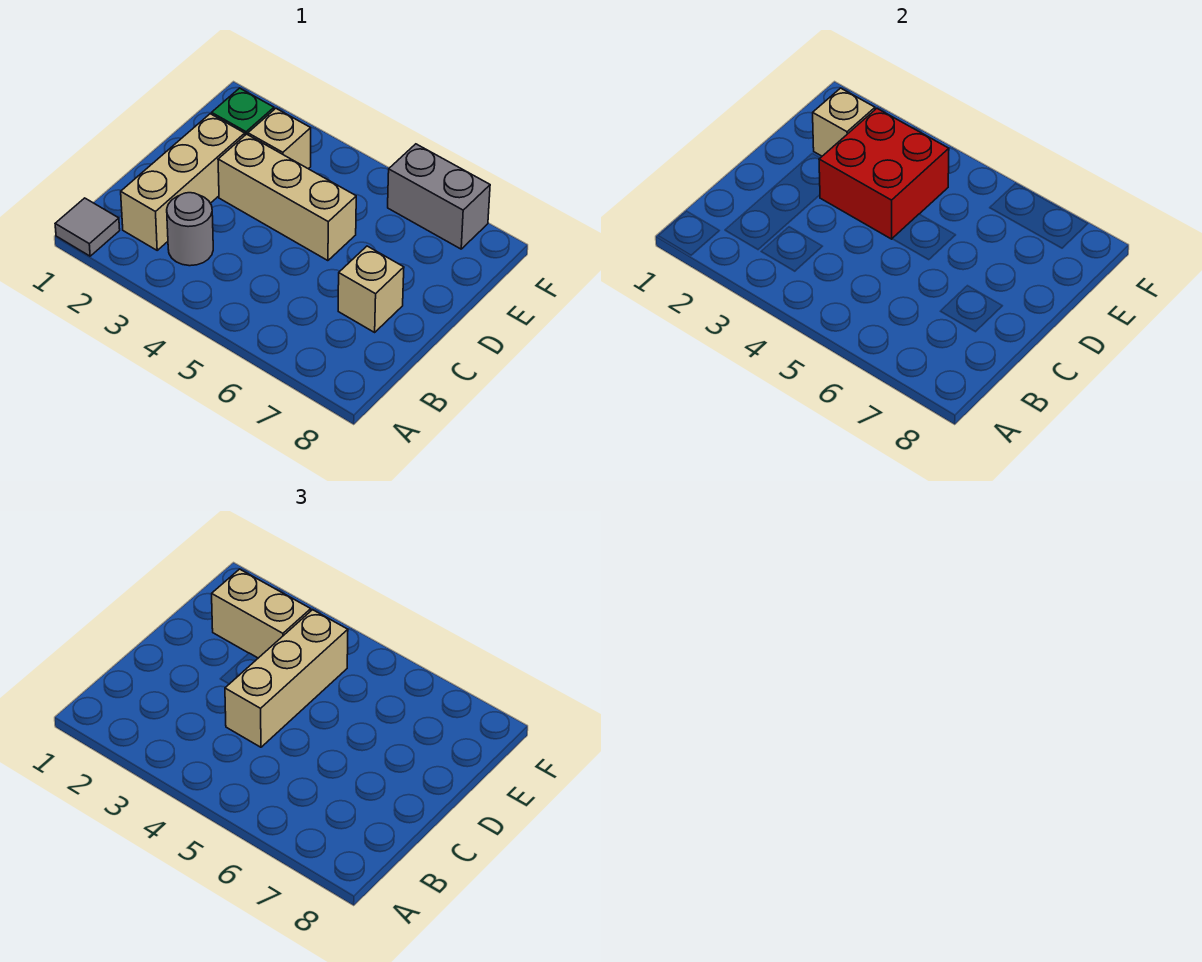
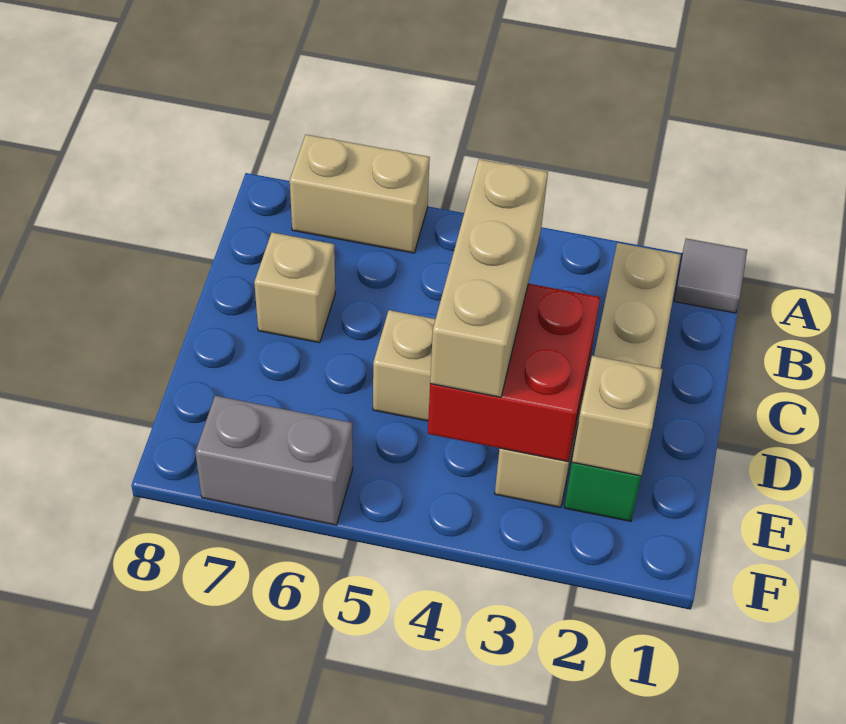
grey 1x1 round brick [167,193,213,266] -> none
tan 1x2 brick [212,569,311,658] -> tan 1x2 brick moved to [290,135,430,253]

